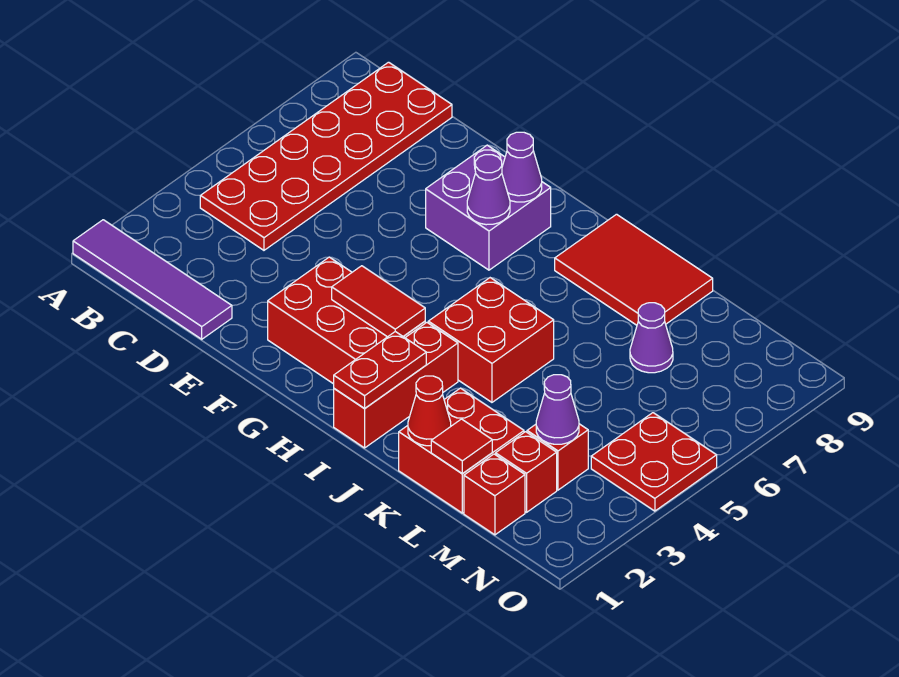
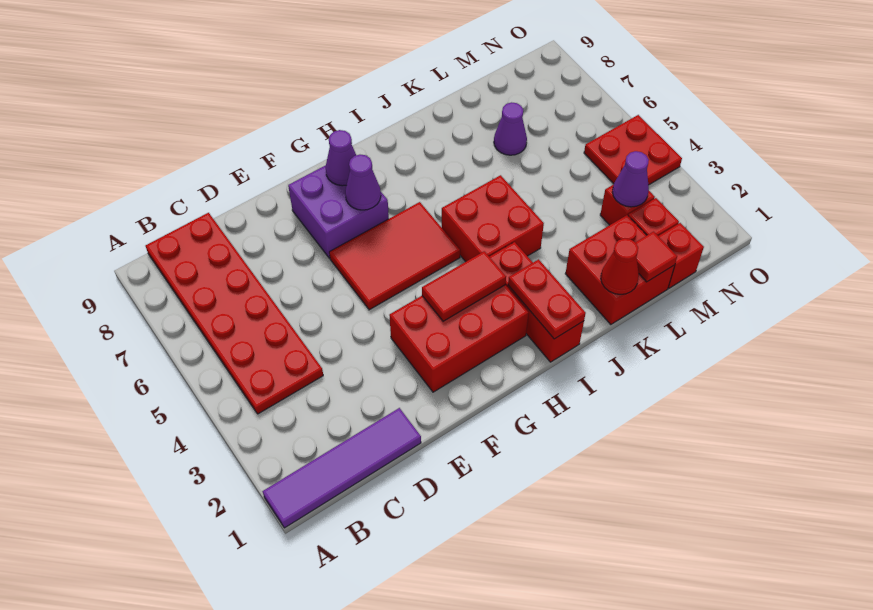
red 2x3 tile [555,214,713,325] -> red 2x3 tile moved to [329,202,460,310]

